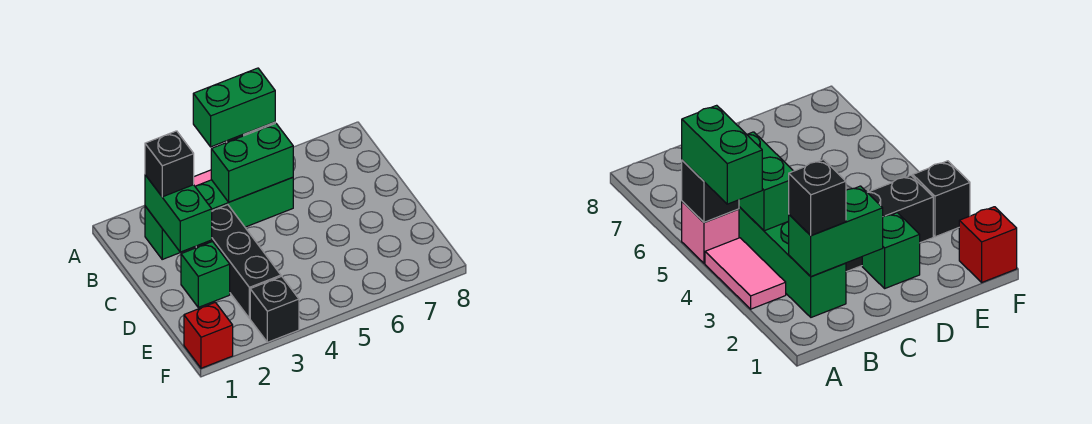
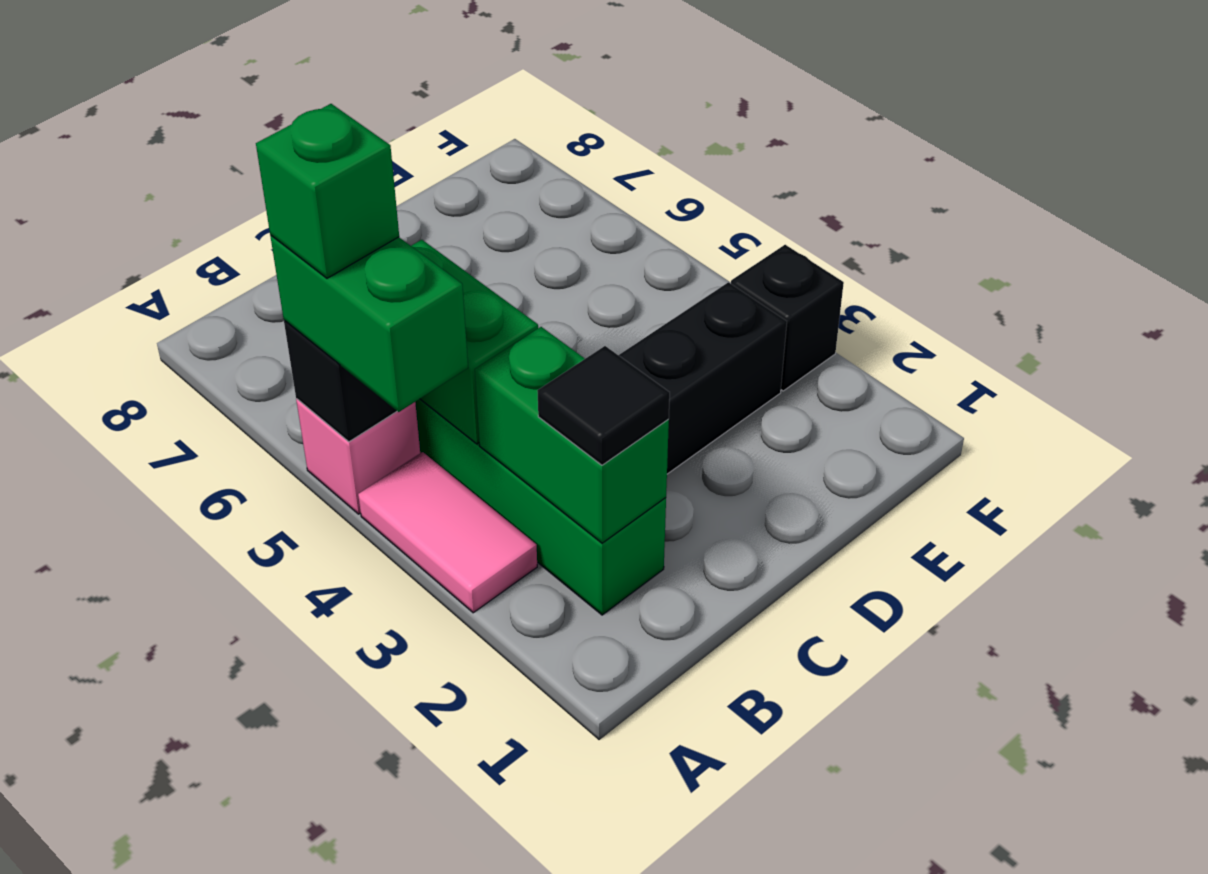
green 1x2 brick [145,175,212,252] -> green 1x2 brick turned to [475,327,669,543]
black 1x1 brick [145,131,194,197] -> black 1x1 tile [537,346,670,465]
green 1x1 brick [181,242,230,307] -> green 1x1 brick moved to [256,104,399,278]
red 1x1 brick [184,302,233,368] -> none

